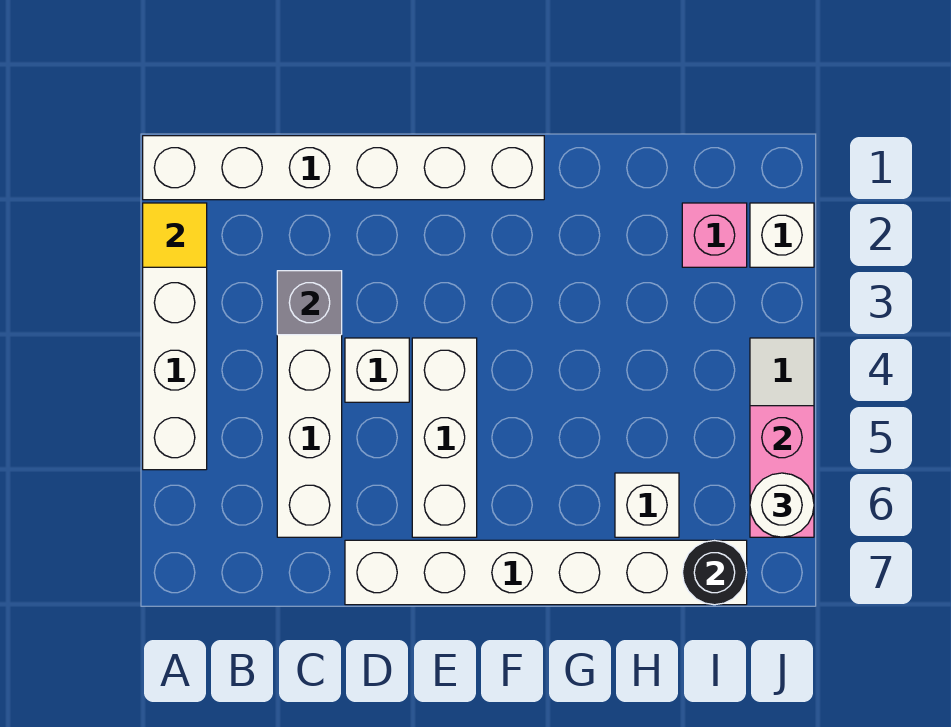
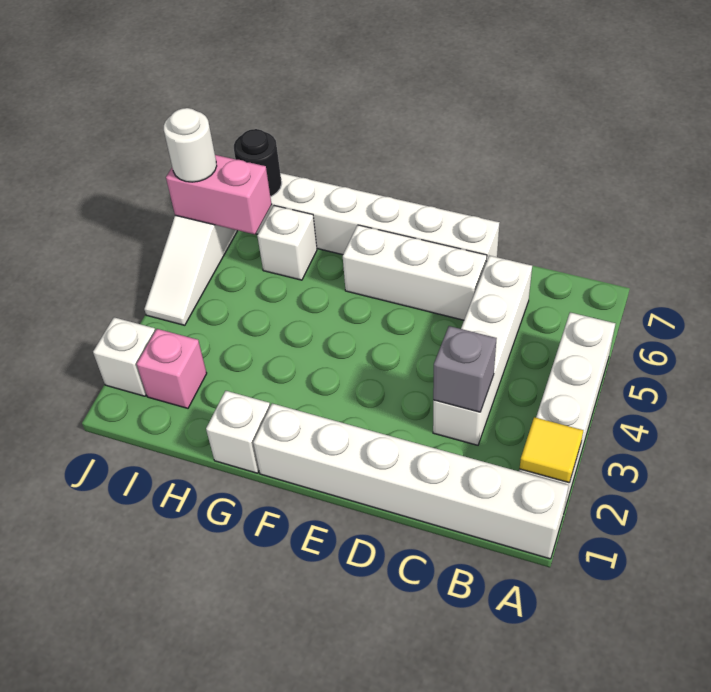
white 1x1 brick [345,338,409,402] -> white 1x1 brick moved to [206,391,270,473]
white 1x3 brick [412,338,477,537] -> white 1x3 brick turned to [343,225,487,320]
pink 1x2 brick [750,406,814,537] -> pink 1x2 brick turned to [166,155,272,234]

